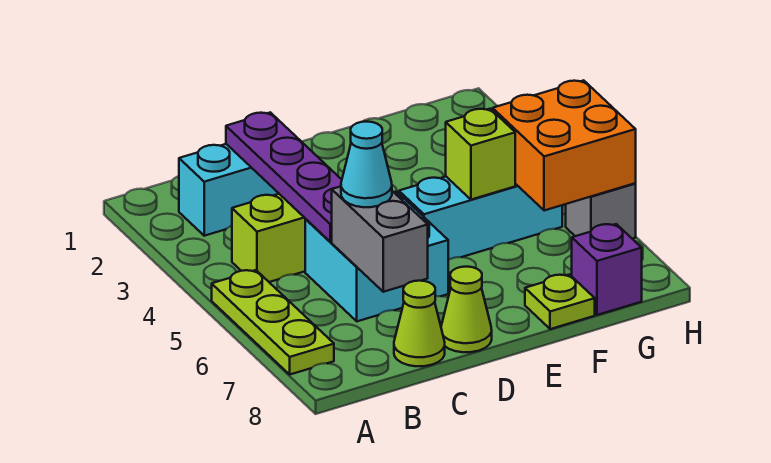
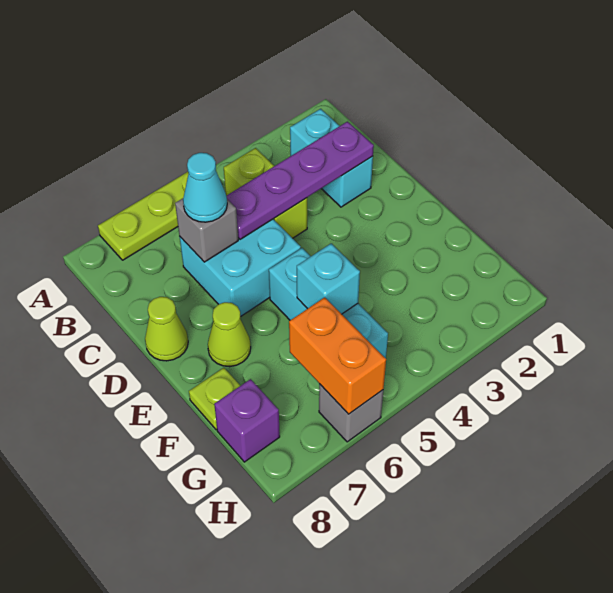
grey 1x2 brick [332,186,428,292] -> grey 1x1 brick [175,198,238,262]
lime 1x1 cone [394,281,445,366] -> lime 1x1 cone moved to [208,302,251,367]
lime 1x1 brick [446,109,515,200] -> cyan 1x1 brick [297,243,360,314]
orange 2x2 brick [492,80,636,211] -> orange 1x2 brick [289,297,386,414]

